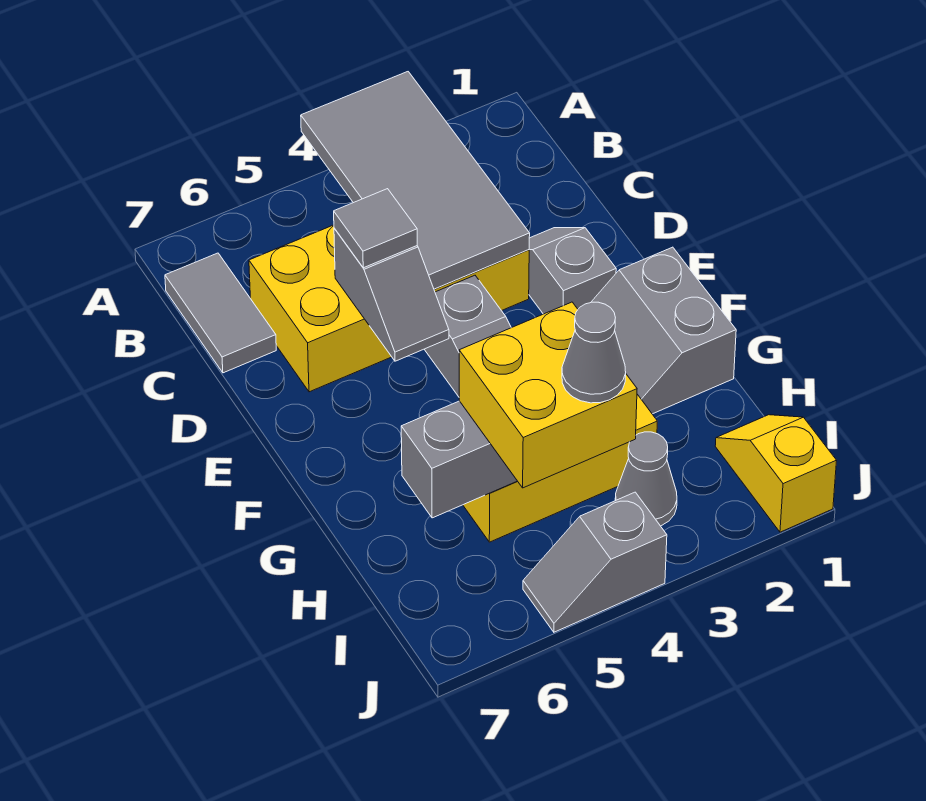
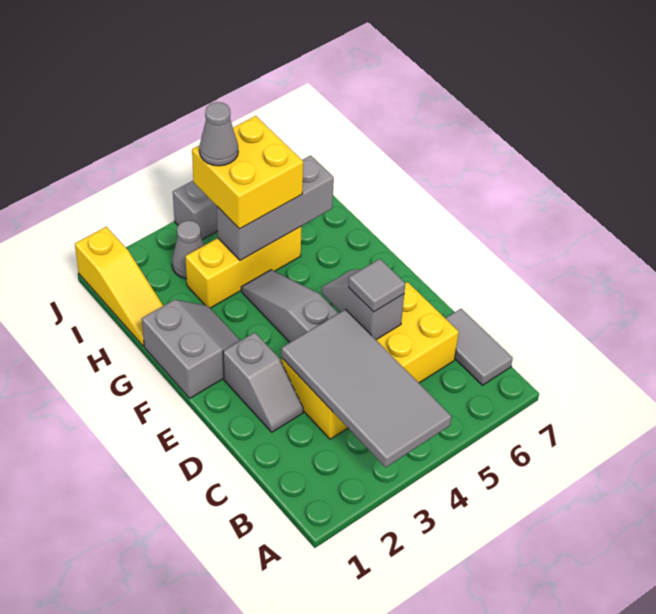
yellow 1x2 slope [715,415,837,532] -> yellow 1x3 slope [75,227,163,346]

